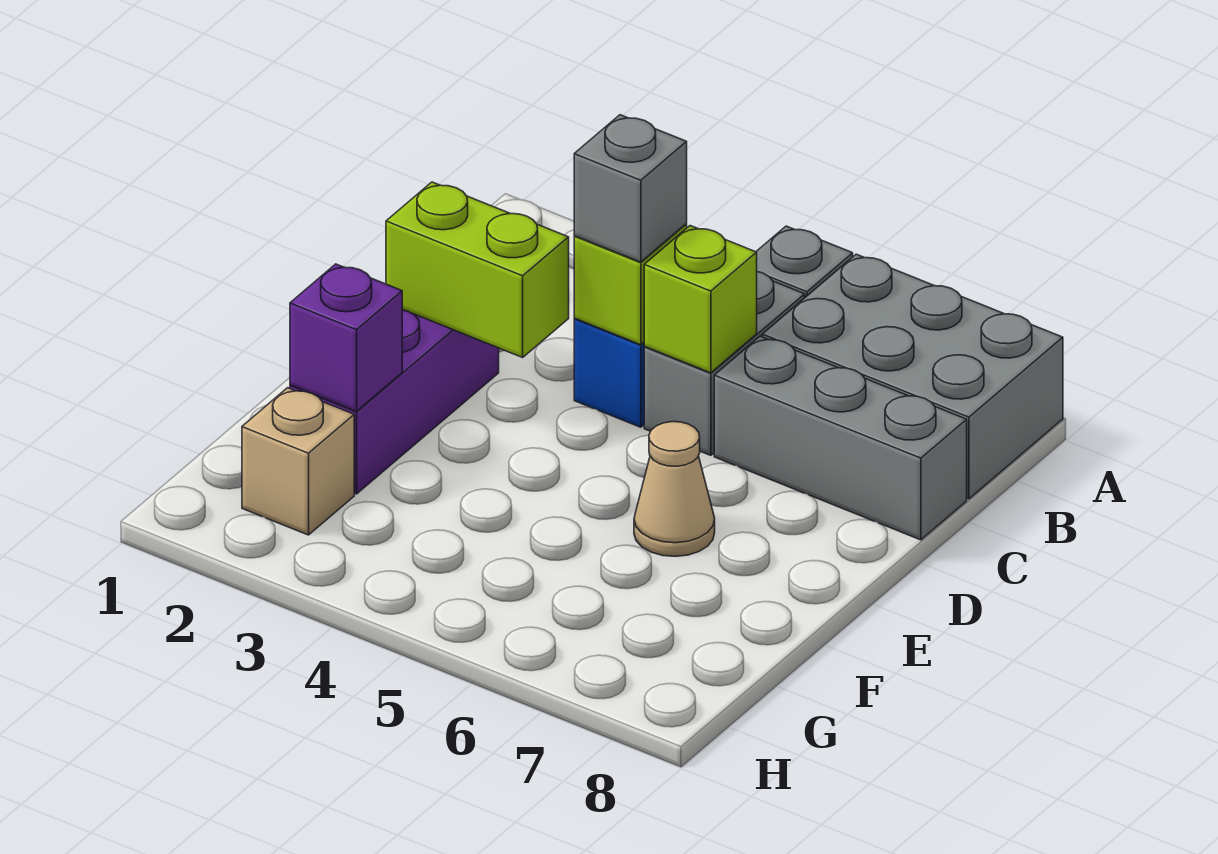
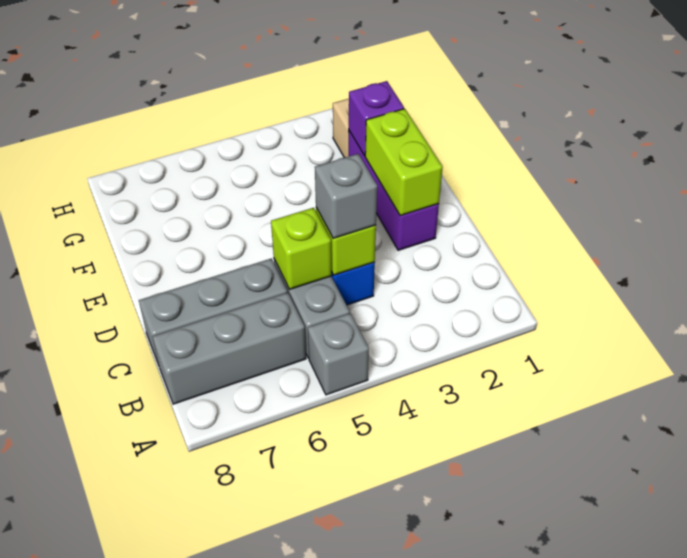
grey 2x3 brick [762,254,1063,499] -> grey 1x3 brick [152,292,306,404]
lime 1x2 brick [386,182,569,357] -> lime 1x2 brick turned to [365,109,443,216]
tan 1x1 cone [634,422,715,556] -> none

